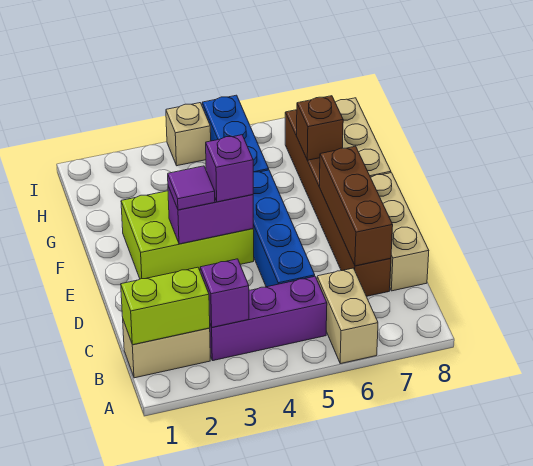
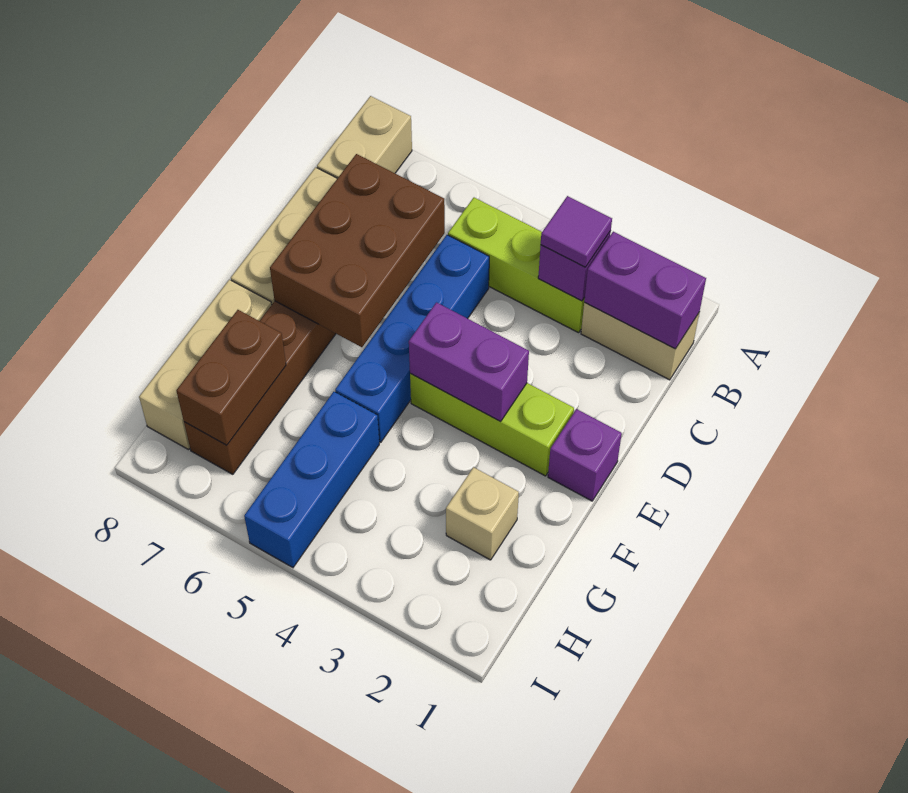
tan 1x2 brick [317,268,378,364] -> tan 1x2 brick moved to [317,96,412,178]
lime 1x2 brick [121,267,210,345] -> purple 1x2 brick [584,232,706,349]
purple 1x3 brick [210,276,327,361] -> lime 1x3 brick [448,198,585,333]
brown 1x3 brick [319,146,393,266] -> brown 2x3 brick [270,154,445,347]
lime 2x3 brick [121,191,254,279] -> lime 1x3 brick [410,374,574,476]
purple 1x1 tile [168,166,215,210] -> purple 1x1 tile moved to [541,196,612,267]
purple 1x1 brick [206,135,253,202] -> purple 1x1 brick moved to [548,409,622,501]
brown 1x1 brick [297,96,343,160] -> brown 1x2 brick [176,310,286,445]
tan 1x1 brick [166,103,211,166] -> tan 1x1 brick moved to [446,467,519,560]

